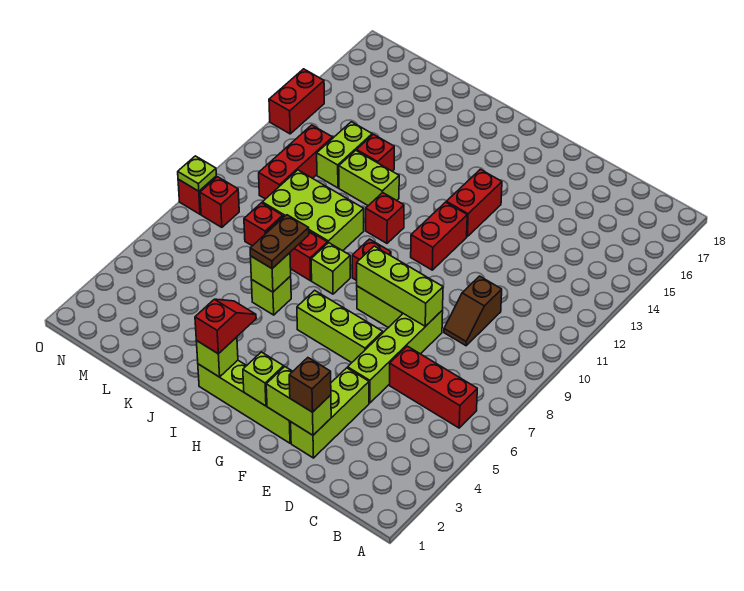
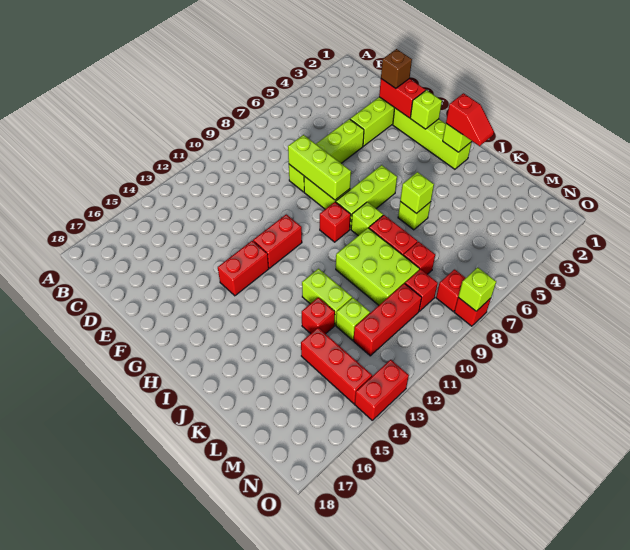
red 1x3 brick [390,346,477,428] -> red 1x3 brick moved to [301,328,372,404]
brown 1x2 slope [444,276,502,346] -> none
lime 1x2 brick [266,367,331,435] -> red 1x2 brick [379,79,426,118]
lime 1x3 brick [297,290,383,363] -> lime 1x3 brick turned to [336,165,397,229]
red 1x2 slope [195,299,256,354] -> red 1x2 slope turned to [446,93,494,146]
red 1x1 brick [366,193,404,243] -> red 1x1 brick moved to [405,269,438,311]
brown 1x2 plate [250,215,309,268] -> none
lime 1x2 brick [317,122,372,188] -> lime 1x1 brick [336,298,370,340]
lime 1x1 plate [178,156,216,191] -> lime 1x1 brick [458,268,496,311]

